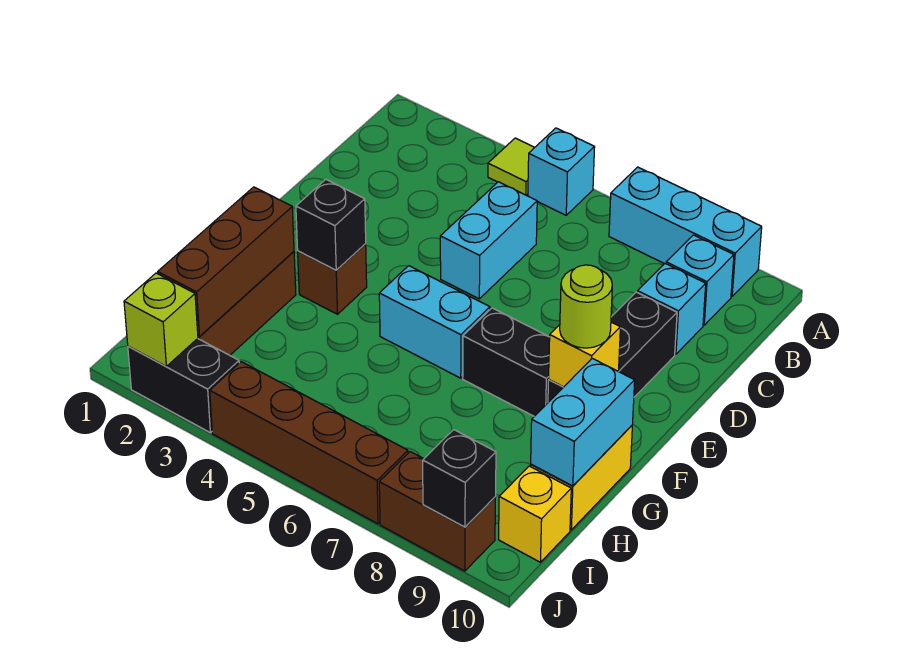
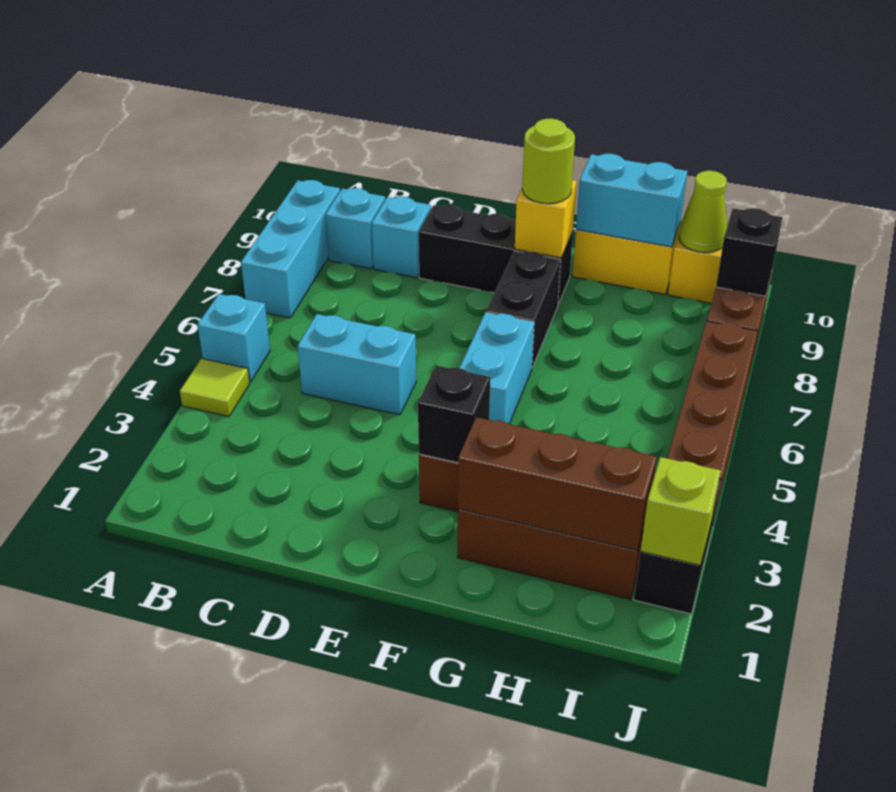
none -> lime 1x1 cone [679,171,727,253]

